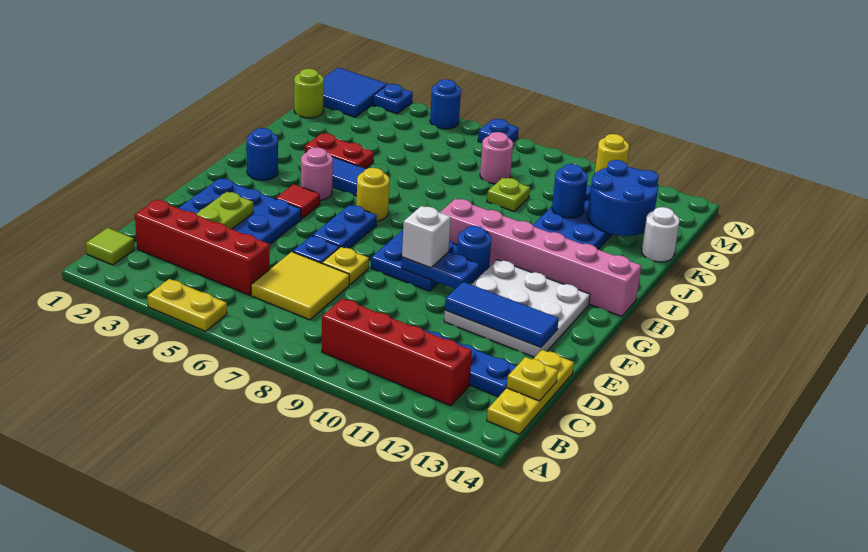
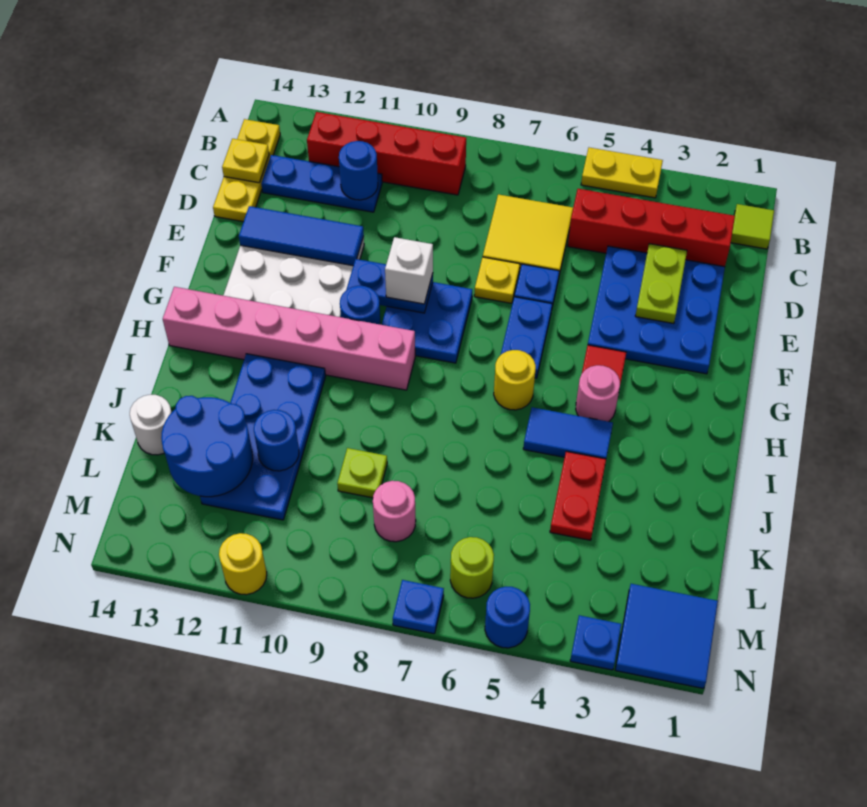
blue 1x1 round brick [247,128,278,180] -> blue 1x1 round brick moved to [339,141,378,200]
red 1x2 plate [305,133,374,169] -> red 1x2 plate turned to [550,451,606,540]
lime 1x1 round brick [294,69,324,118] -> lime 1x1 round brick moved to [450,537,494,598]

